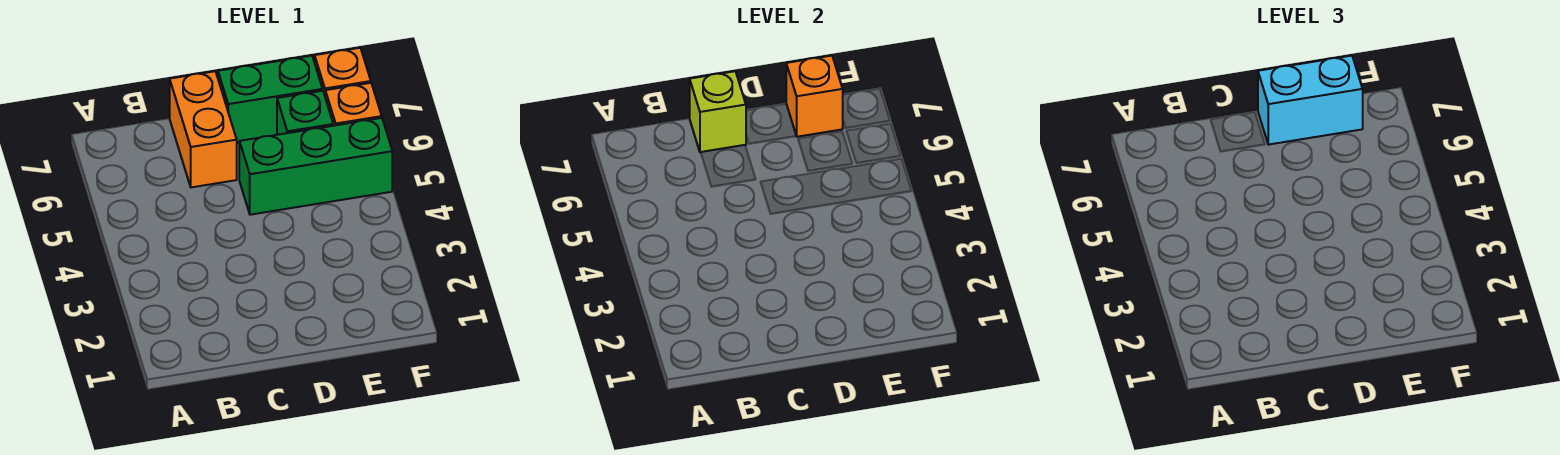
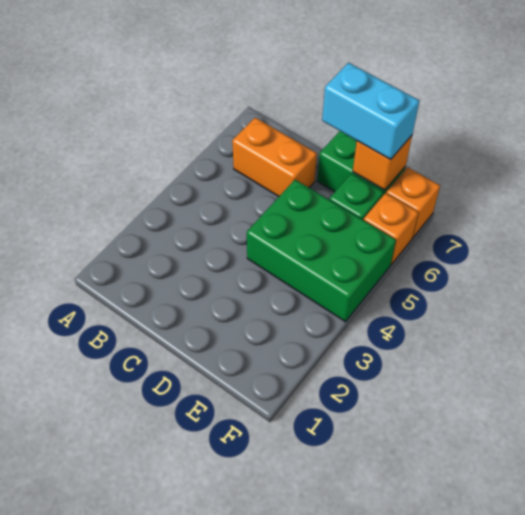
orange 1x2 brick [170,71,237,187] -> orange 1x2 brick turned to [232,118,317,196]
lime 1x1 brick [690,71,746,152] -> none
green 1x3 brick [239,118,392,215] -> green 2x3 brick [247,180,396,322]

